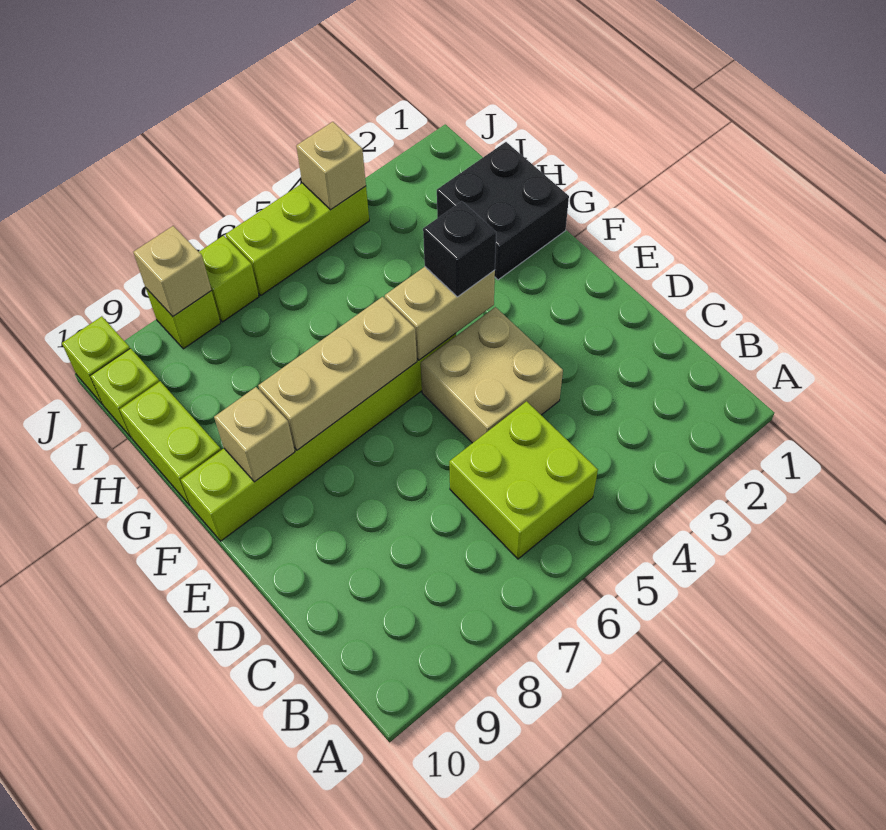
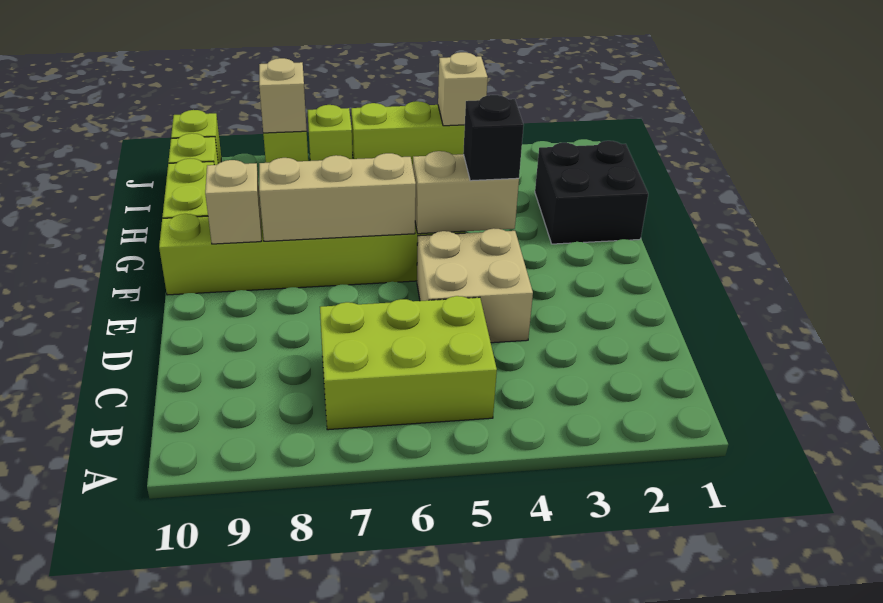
lime 2x2 brick [449,401,598,559] -> lime 2x3 brick [320,296,497,430]

